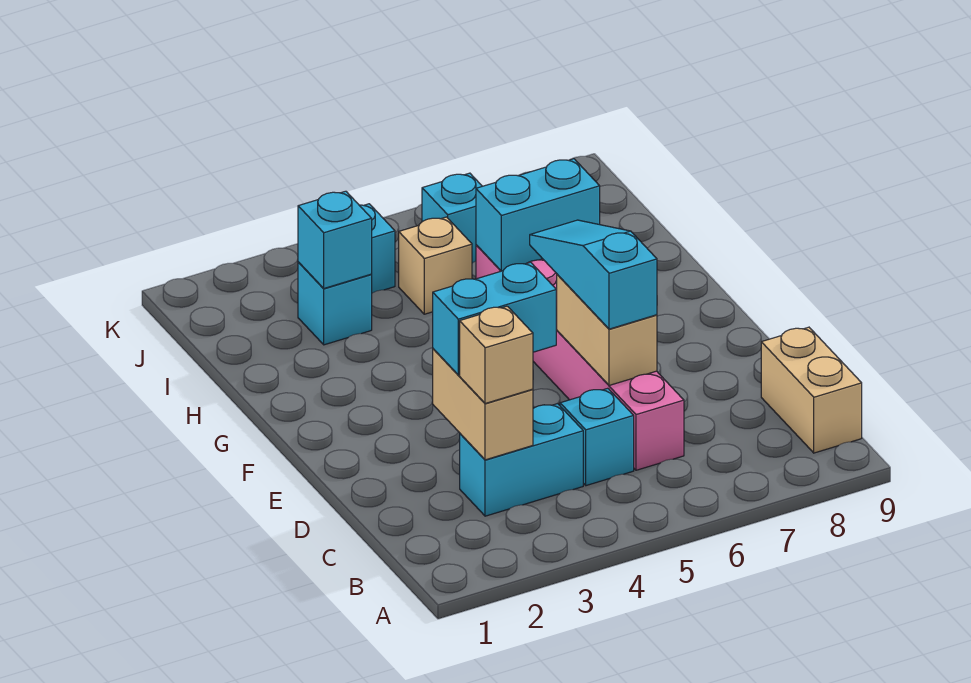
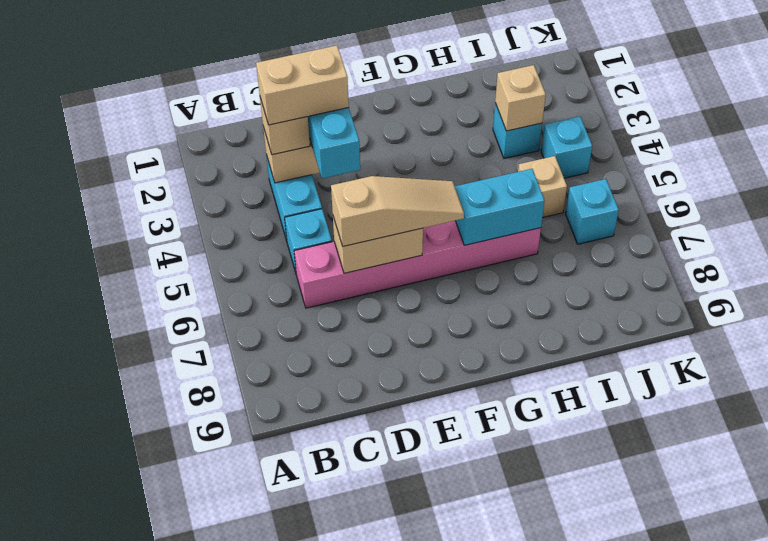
tan 1x2 brick [761,327,862,453] -> tan 1x2 brick moved to [256,45,349,125]
cyan 1x3 slope [530,220,657,329] -> tan 1x3 slope [331,176,464,246]
cyan 1x2 brick [476,159,600,271] -> cyan 1x2 brick turned to [455,169,545,245]
cyan 1x1 brick [298,191,372,288] -> tan 1x1 brick [495,65,546,131]

